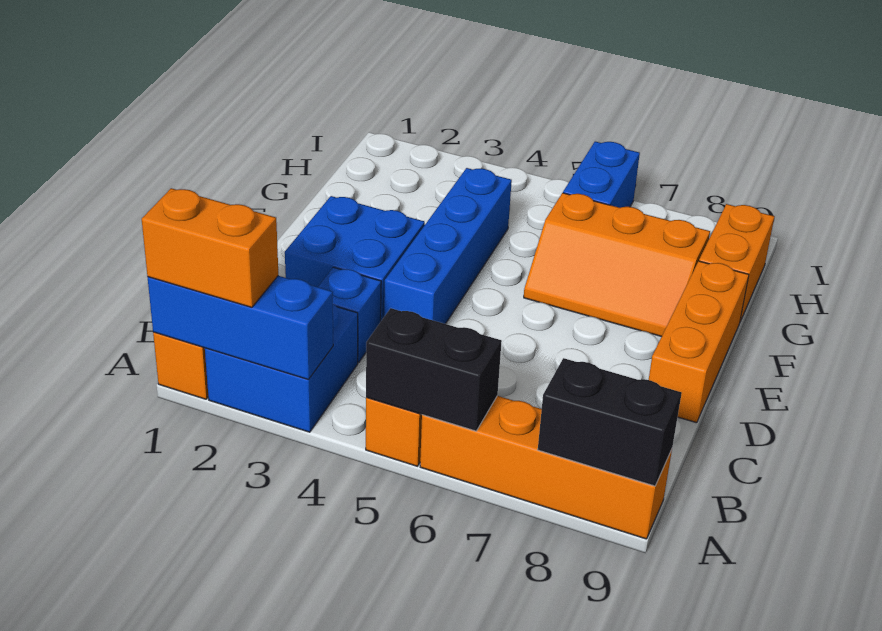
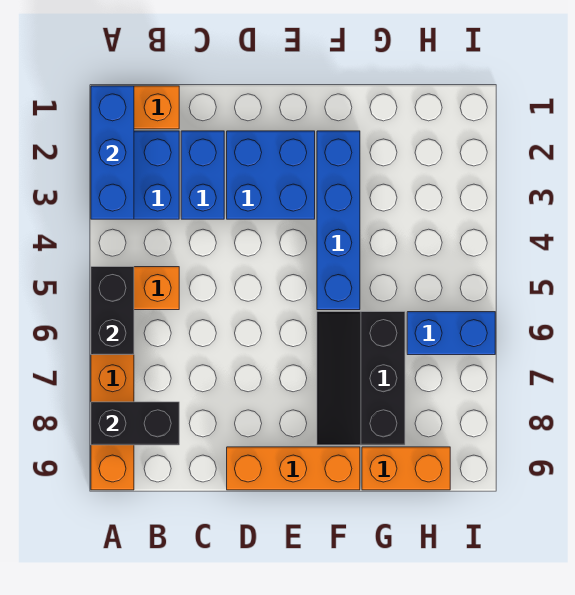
orange 1x2 brick [142,188,278,307] -> none
black 1x2 brick [538,358,682,486] -> black 1x2 brick turned to [91,402,179,445]
blue 1x1 brick [318,267,381,362] -> blue 1x2 brick [181,131,224,219]
blue 1x4 brick [384,168,512,324] -> blue 1x4 brick turned to [317,131,360,310]
orange 2x3 slope [524,193,710,337] -> black 2x3 slope [317,312,405,445]

